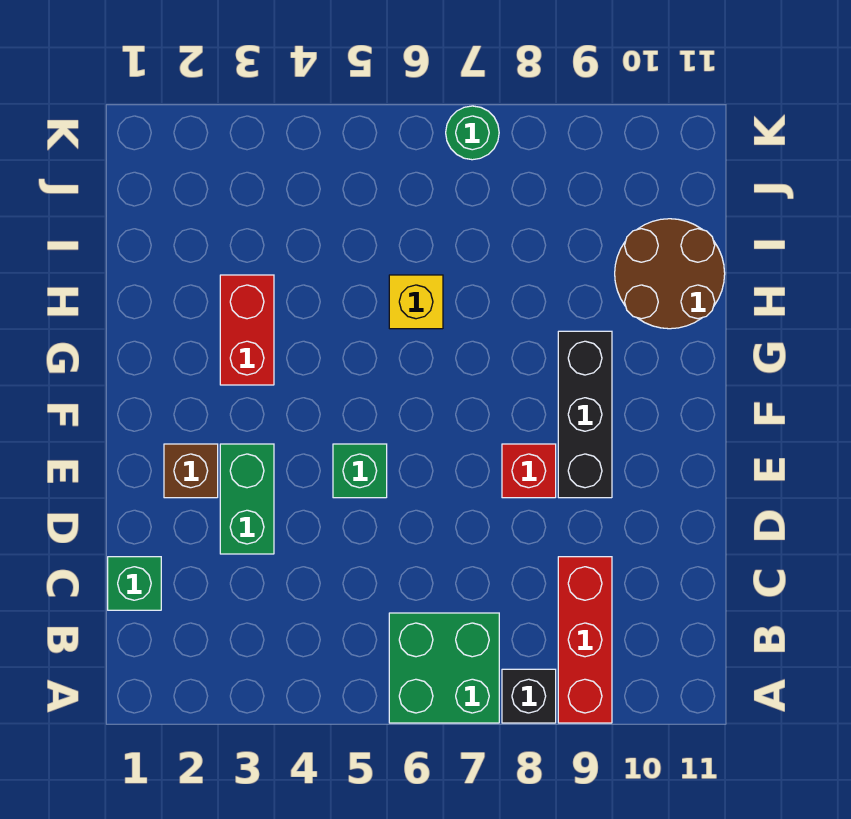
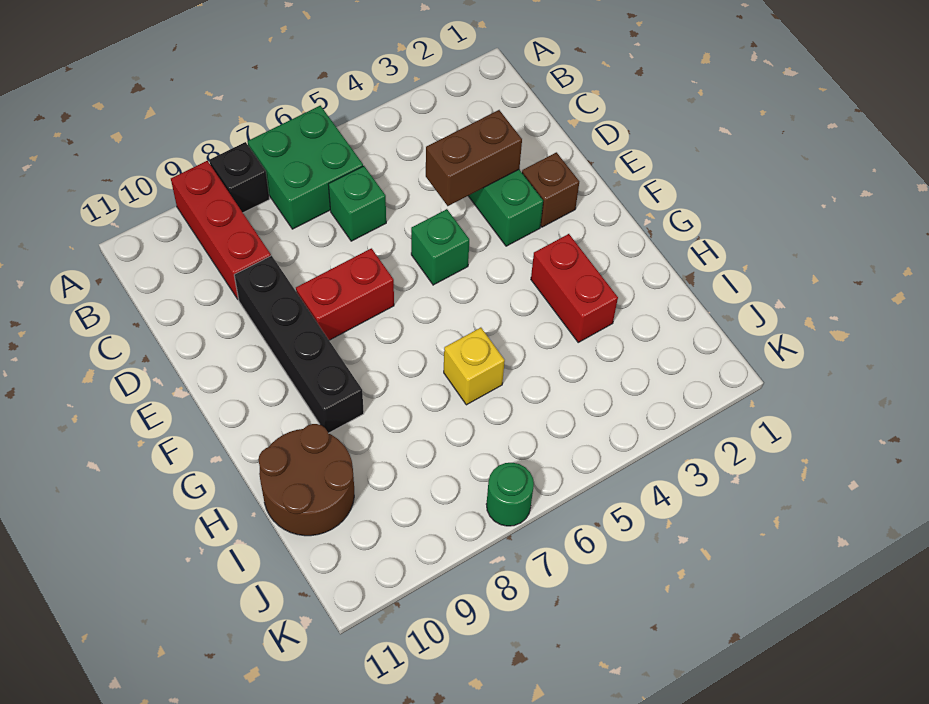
green 1x1 brick [108,557,161,610] -> green 1x1 brick moved to [328,166,386,241]
none -> brown 1x2 brick [426,110,522,206]
red 1x1 brick [502,444,556,498] -> red 1x2 brick [296,248,394,340]
black 1x3 brick [558,331,612,498] -> black 1x4 brick [234,256,364,433]

